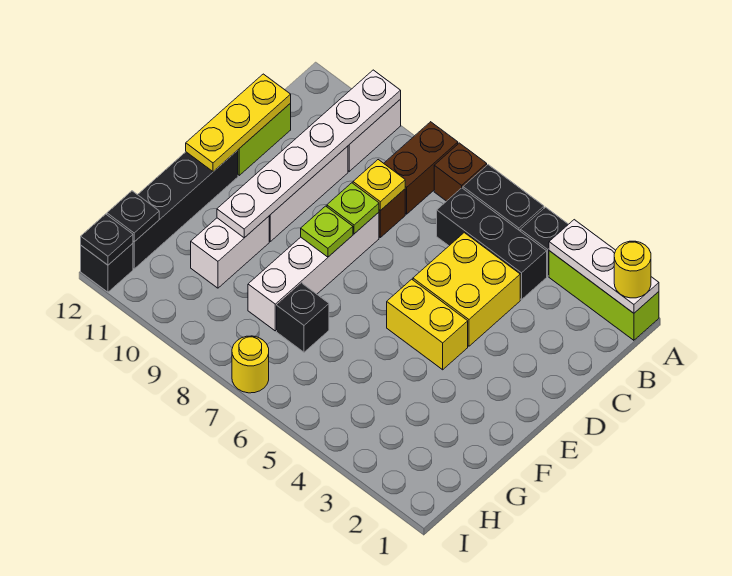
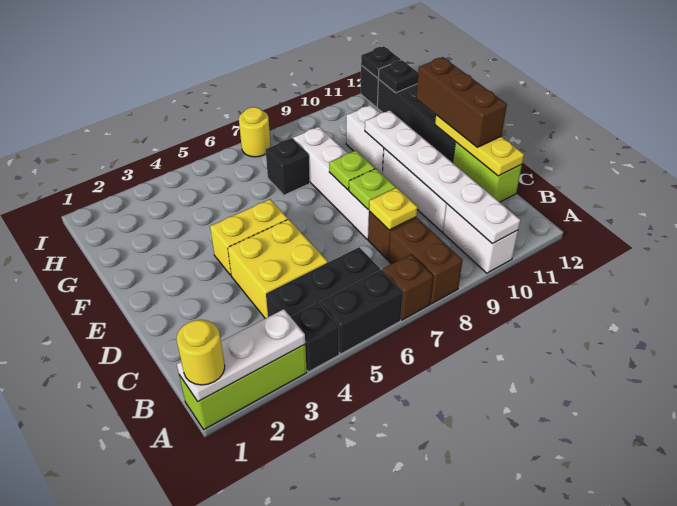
none -> brown 1x3 brick [416,57,507,147]

